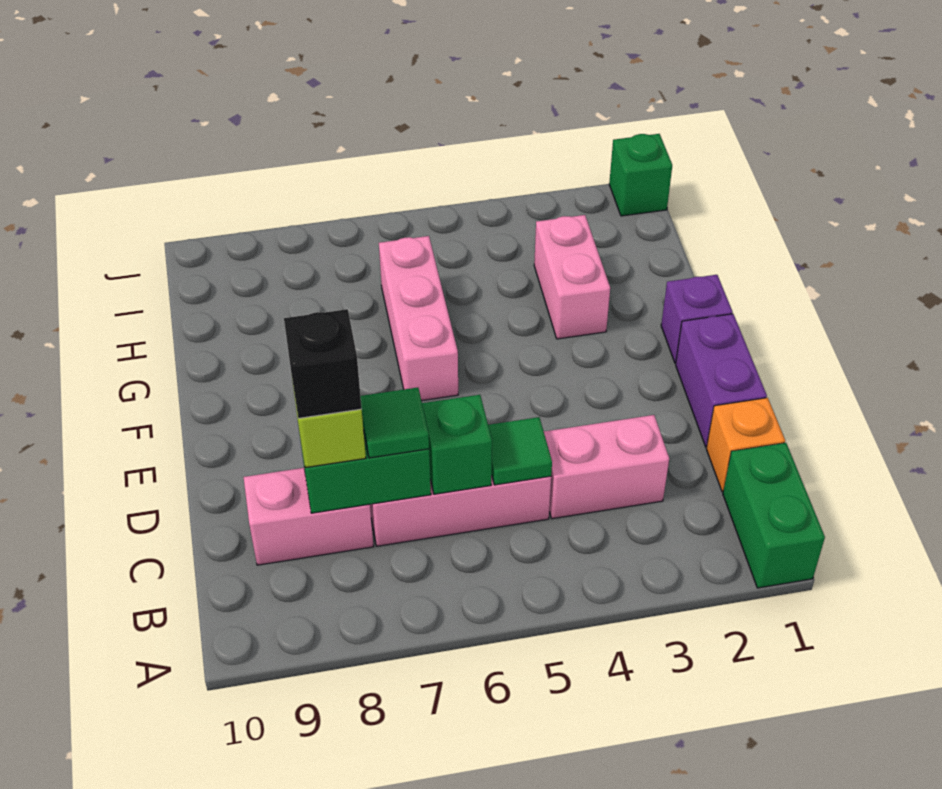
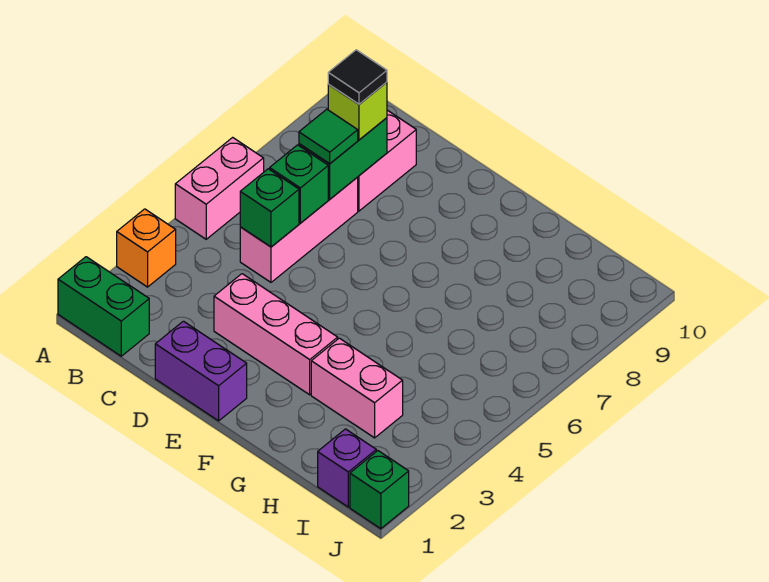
orange 1x1 brick [706,398,785,492] -> orange 1x1 brick moved to [117,209,176,287]
pink 1x2 brick [544,415,669,519] -> pink 1x2 brick moved to [175,137,264,239]
green 1x1 tile [488,417,552,485] -> green 1x1 brick [240,169,299,247]
black 1x1 brick [284,309,362,418] -> black 1x1 tile [328,50,387,104]
purple 1x1 brick [661,275,733,363] -> purple 1x1 brick moved to [318,429,376,507]
pink 1x3 brick [379,236,458,401] -> pink 1x3 brick moved to [214,274,338,395]

